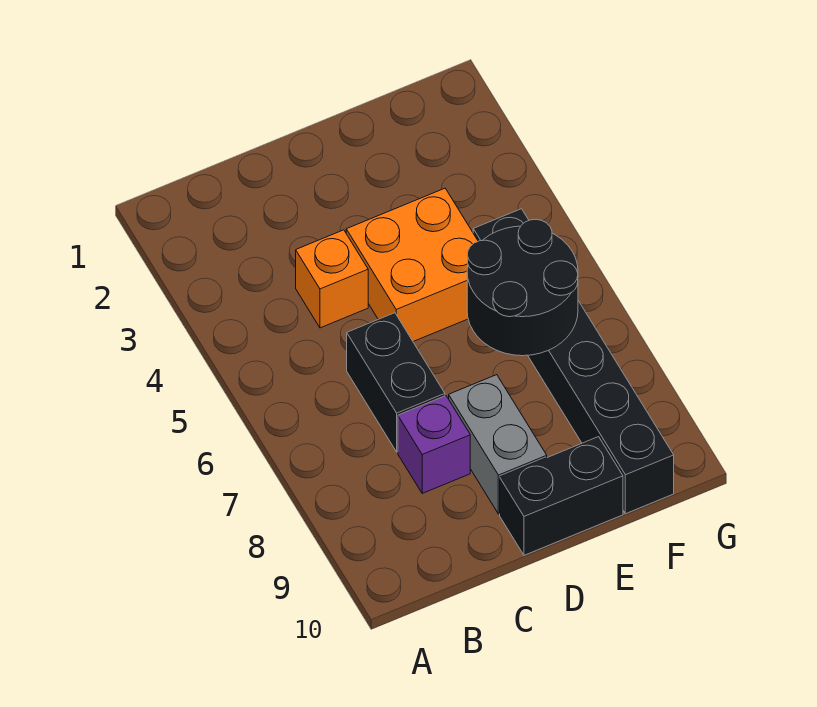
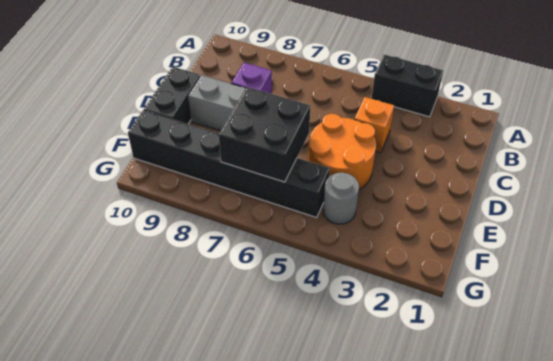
black 1x2 brick [347,313,445,452] -> black 1x2 brick moved to [371,54,443,117]
orange 2x2 brick [346,188,478,342] -> orange 2x2 round brick [308,114,376,190]
black 2x2 round brick [467,219,578,356] -> black 2x2 brick [219,87,311,182]
none -> grey 1x1 round brick [323,173,359,224]

